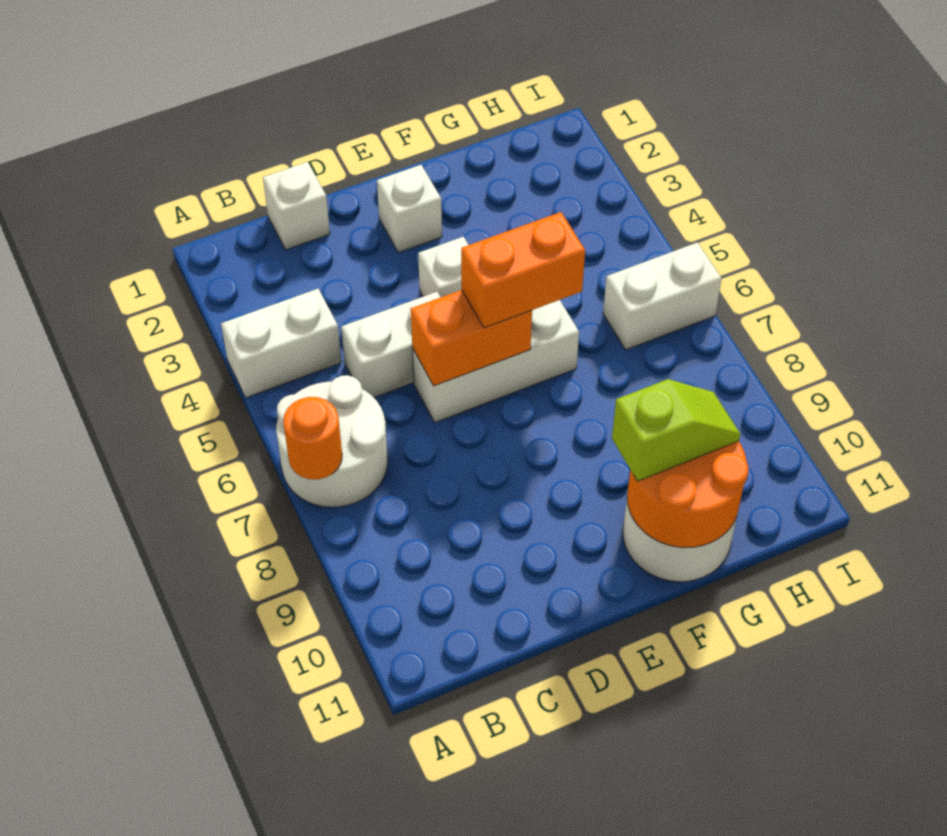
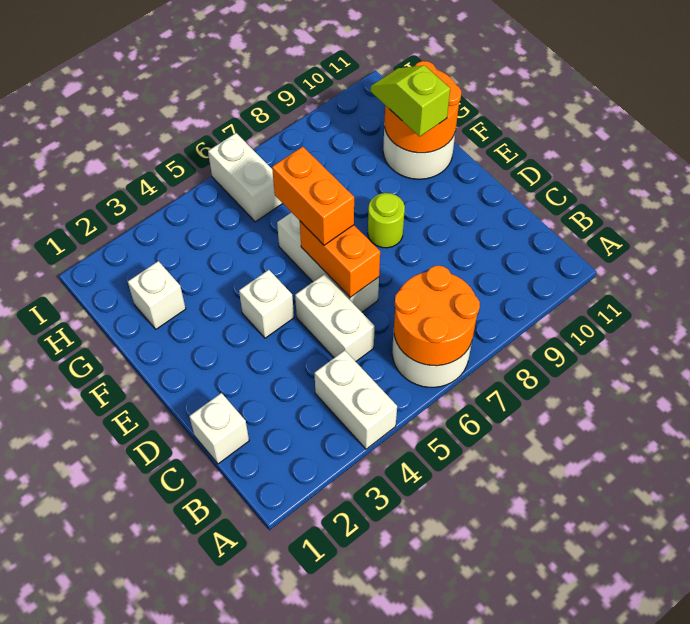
orange 1x1 round brick [283,397,342,480] -> orange 2x2 round brick [394,266,480,366]
white 1x1 brick [377,165,442,253] -> white 1x1 brick moved to [128,261,186,329]
none -> lime 1x1 round brick [368,193,405,248]

